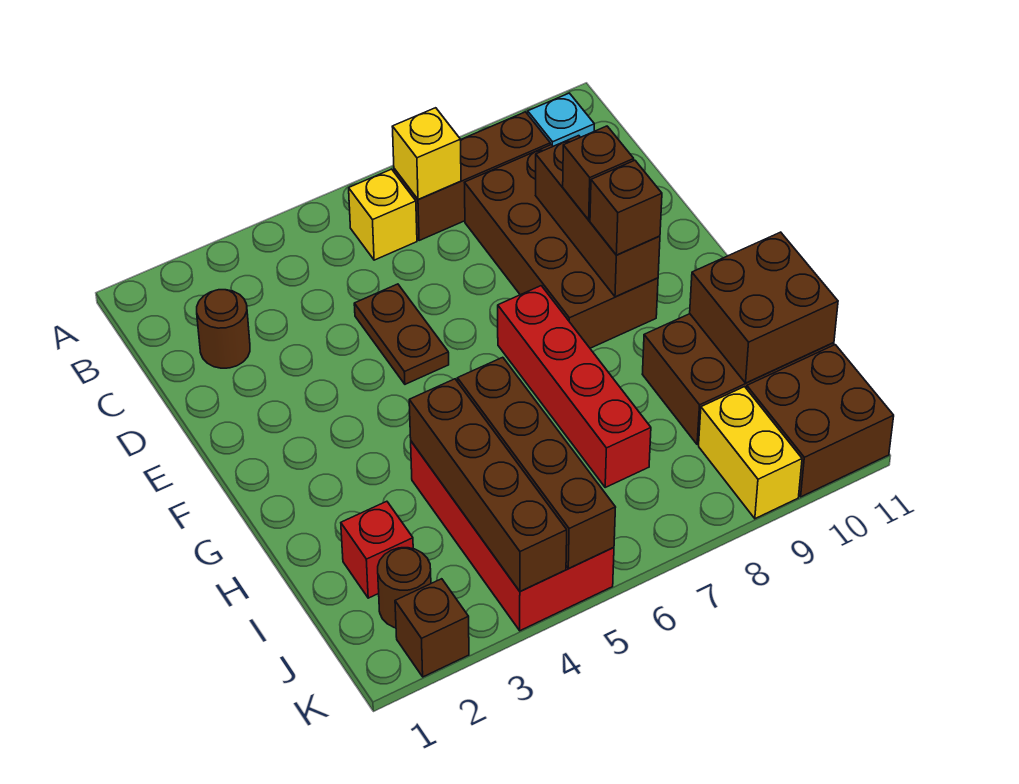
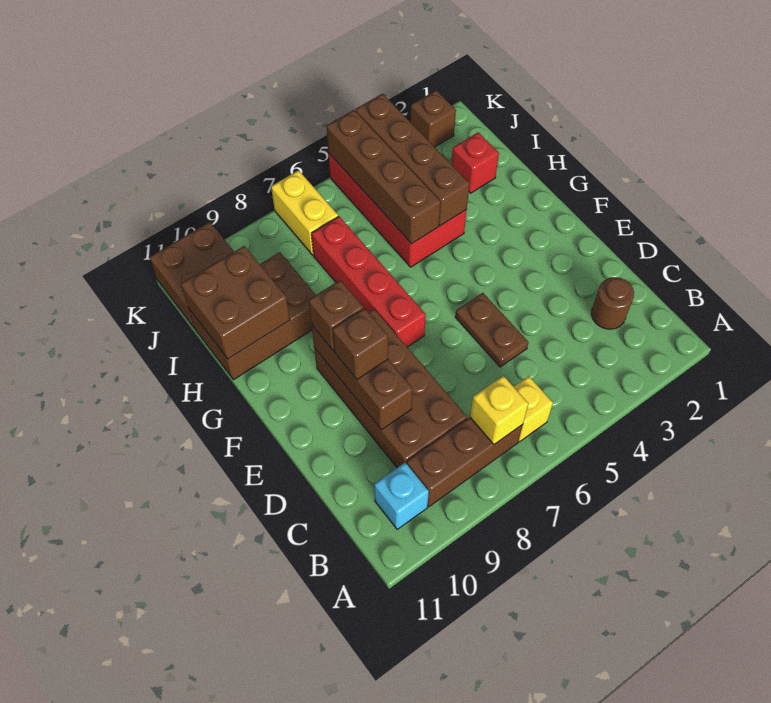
brown 1x1 round brick [378,548,431,628] -> none
yellow 1x2 brick [699,387,802,519] -> yellow 1x2 brick moved to [271,170,338,255]

